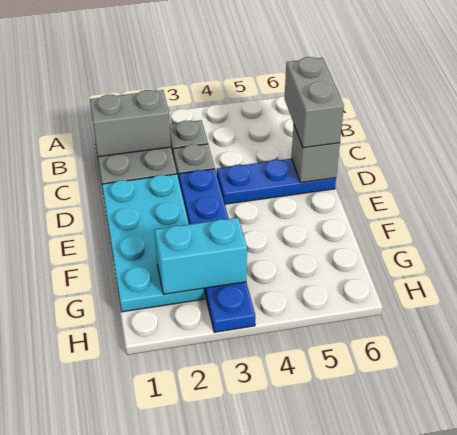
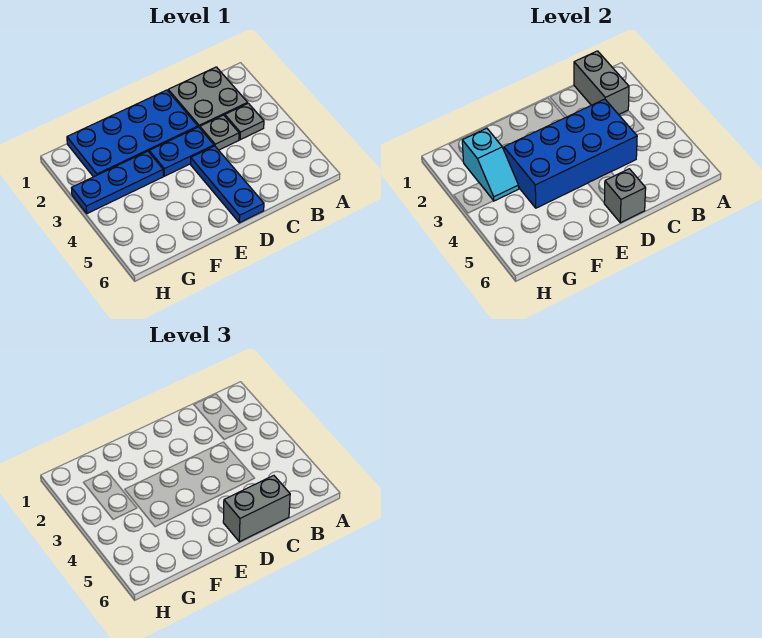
none -> blue 2x4 brick [504,99,637,208]
cyan 2x4 plate [102,174,204,312] -> blue 2x4 plate [67,90,198,177]
cyan 1x2 brick [155,218,247,294] -> cyan 1x2 slope [462,128,519,201]

